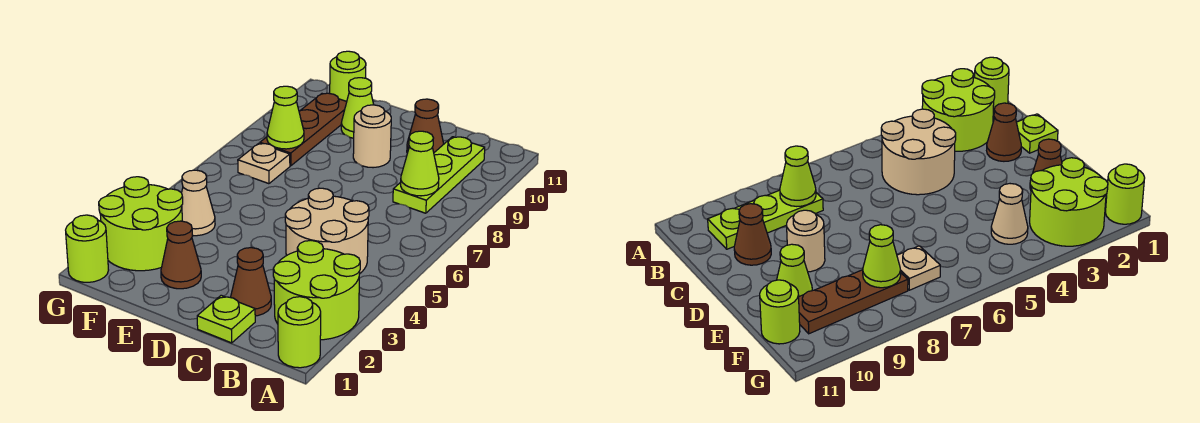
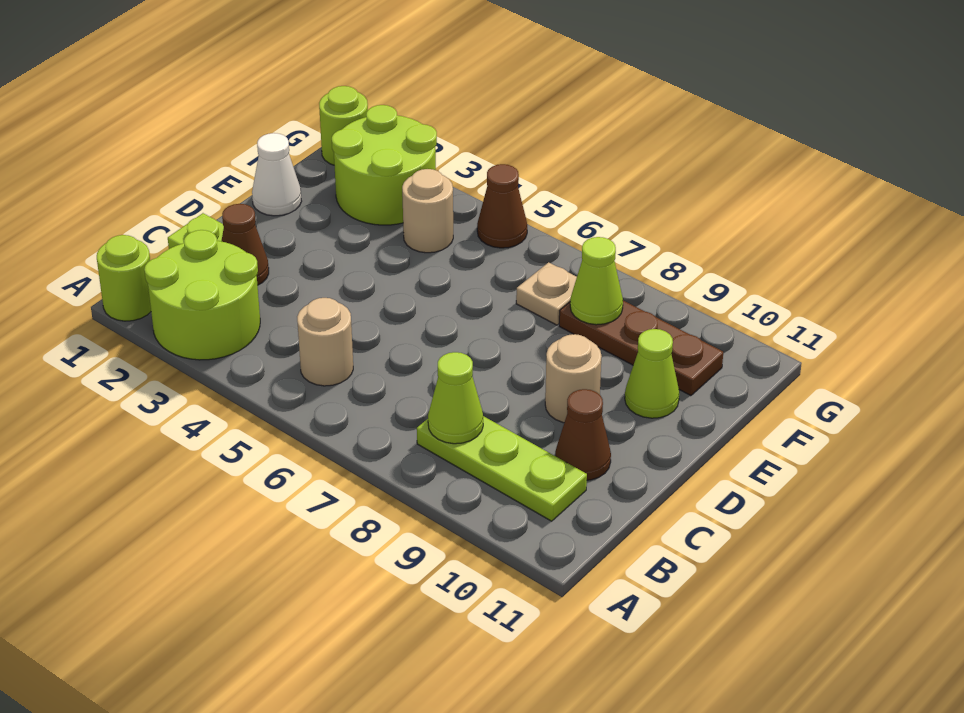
tan 2x2 round brick [285,188,369,273] -> tan 1x1 round brick [297,298,353,386]
none -> white 1x1 cone [252,133,302,216]
brown 1x1 cone [161,221,201,289] -> brown 1x1 cone moved to [477,164,527,248]
tan 1x1 cone [182,170,215,236] -> tan 1x1 round brick [402,169,453,253]
lime 1x1 round brick [330,51,366,101] -> none

